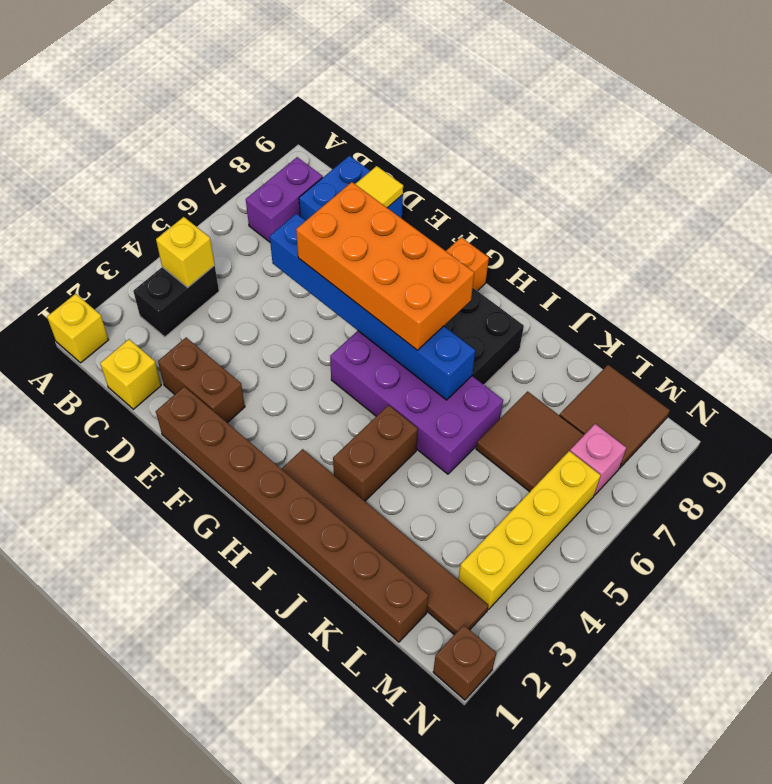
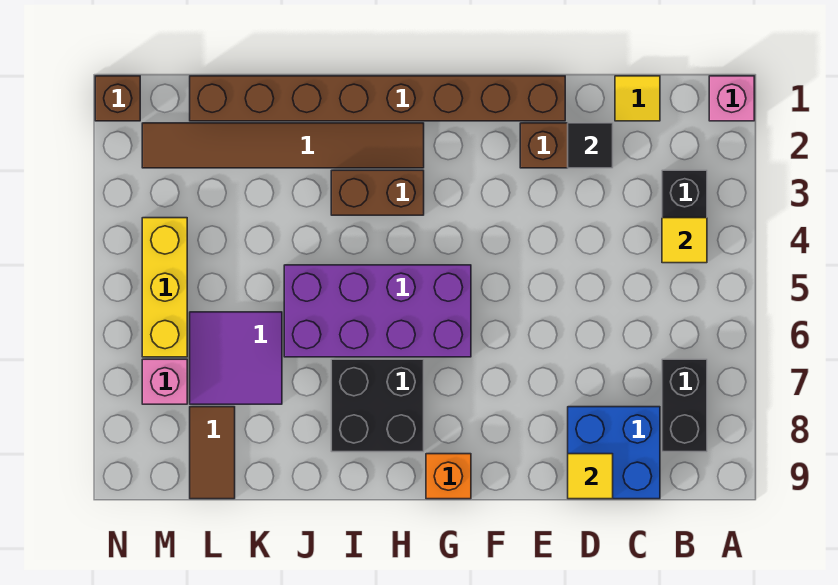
yellow 1x1 brick [47,294,108,363] -> pink 1x1 brick [709,76,754,121]
yellow 1x1 brick [156,217,215,287] -> yellow 1x1 tile [662,218,707,263]
purple 1x2 brick [246,157,323,242] -> black 1x2 brick [662,359,707,452]
yellow 1x1 brick [100,339,161,409] -> yellow 1x1 tile [615,76,660,121]
none -> black 1x1 tile [568,123,613,168]
blue 1x6 brick [270,214,475,400] -> none
orange 2x4 brick [296,182,474,350] -> none
brown 1x2 brick [333,405,418,501] -> brown 1x2 brick turned to [331,170,424,215]
brown 2x2 tile [476,392,584,492] -> purple 2x2 tile [190,312,282,404]
brown 2x2 tile [559,365,670,468] -> brown 1x2 tile [190,407,235,499]
yellow 1x4 brick [458,451,601,609] -> yellow 1x3 brick [142,218,187,357]

